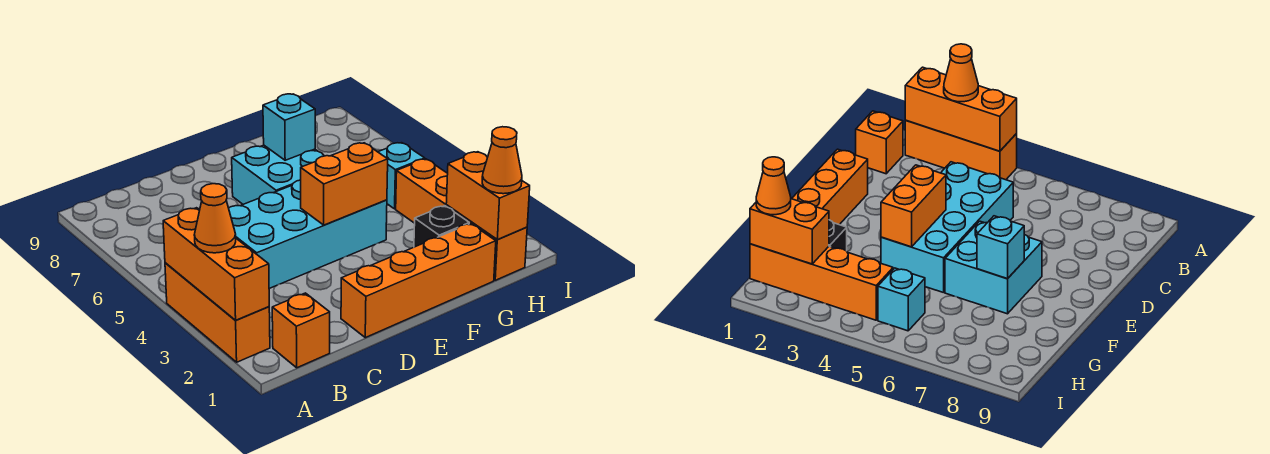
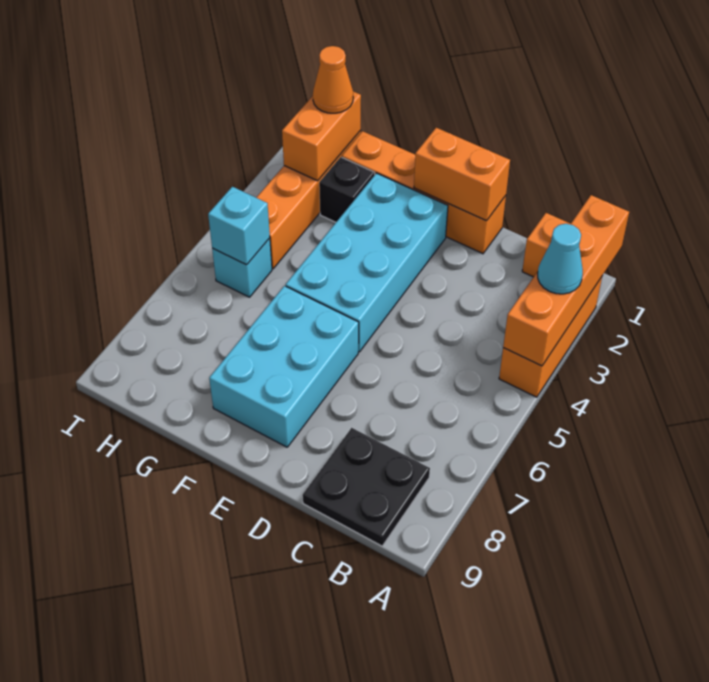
orange 1x3 brick [163,208,269,320] -> orange 1x4 brick [503,195,629,366]
orange 1x1 cone [194,184,236,253] -> cyan 1x1 cone [538,224,583,294]
none -> black 2x2 plate [303,428,430,546]
cyan 2x4 brick [229,180,387,288] -> cyan 2x4 brick turned to [286,173,448,352]
orange 1x2 brick [301,143,388,225] -> orange 1x2 brick moved to [414,128,510,221]
cyan 2x2 brick [232,145,324,204] -> cyan 2x3 brick [209,286,359,447]
cyan 1x1 brick [263,94,315,160] -> cyan 1x1 brick moved to [208,187,270,265]

